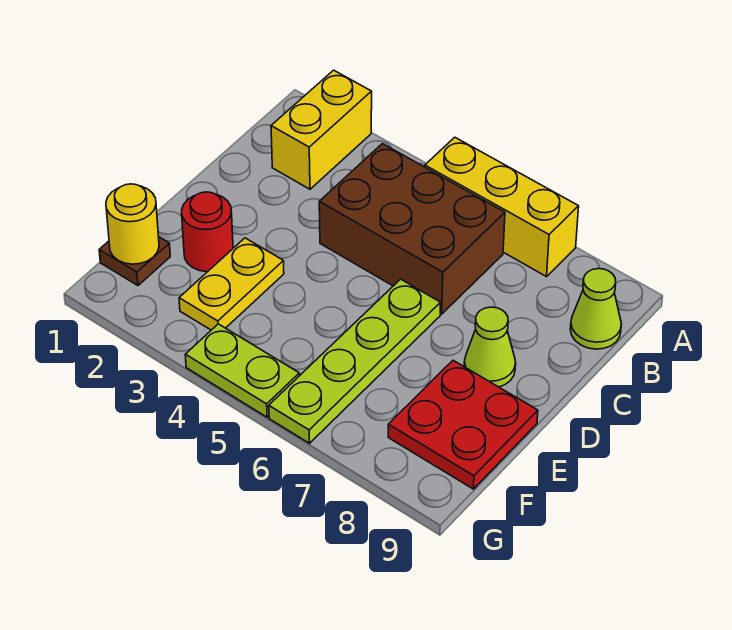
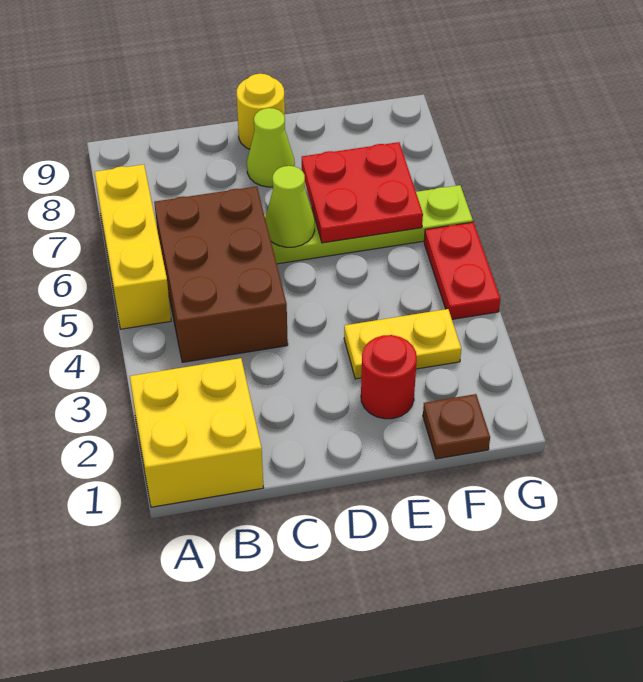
yellow 1x2 brick [271,70,372,189] -> yellow 2x2 brick [130,358,263,507]
lime 1x1 cone [570,269,621,349] -> lime 1x1 cone moved to [265,166,315,247]
red 2x2 plate [388,360,538,489] -> red 2x2 plate moved to [302,142,423,243]
yellow 1x1 round brick [106,184,159,264] -> yellow 1x1 round brick moved to [237,74,285,149]
lime 1x2 plate [185,324,299,417] -> red 1x2 plate [424,222,500,319]

